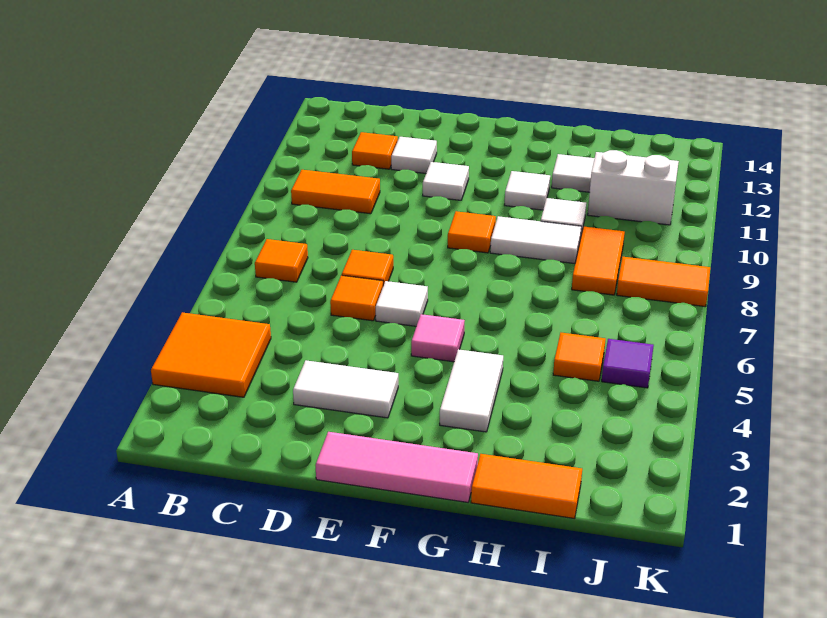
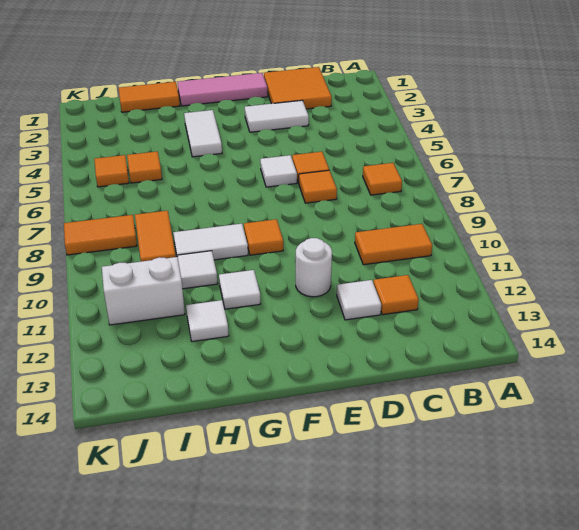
orange 2x2 tile [151,312,271,397] -> orange 2x2 tile moved to [264,67,332,109]
white 1x1 tile [423,162,469,200] -> white 1x1 round brick [296,238,332,297]
pink 1x1 tile [411,314,465,362] -> none
purple 1x1 tile [602,339,654,388] -> orange 1x1 tile [94,155,129,187]

